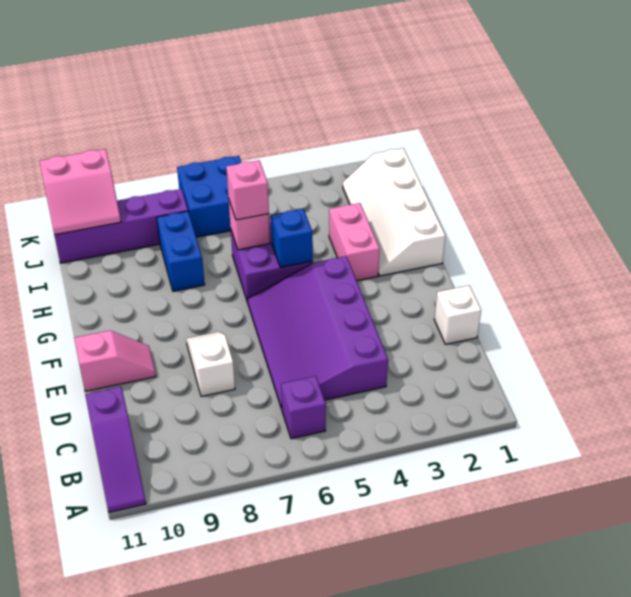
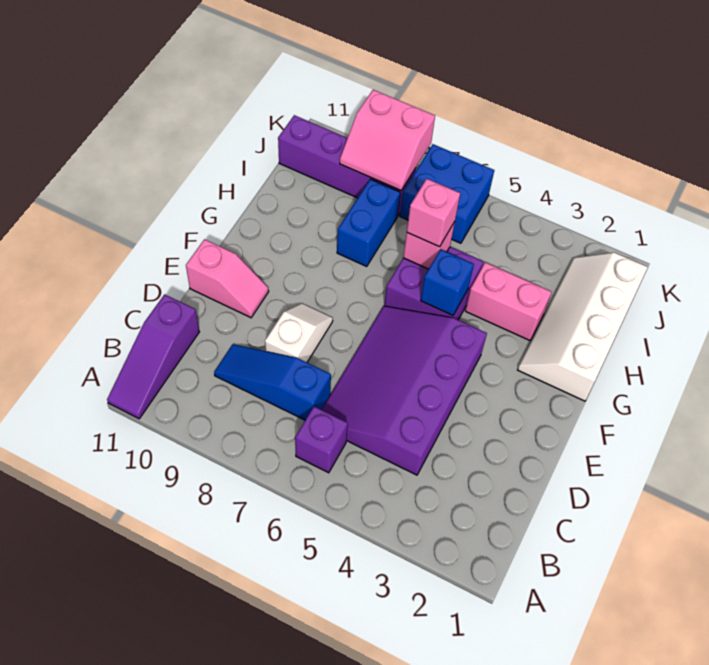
none -> blue 1x3 slope [214,344,331,420]
white 1x1 brick [434,286,481,344] -> none
pink 1x2 brick [329,203,380,281] -> pink 1x2 brick turned to [465,262,551,341]
pink 2x2 slope [40,149,121,235] -> pink 2x2 slope moved to [340,90,435,190]

